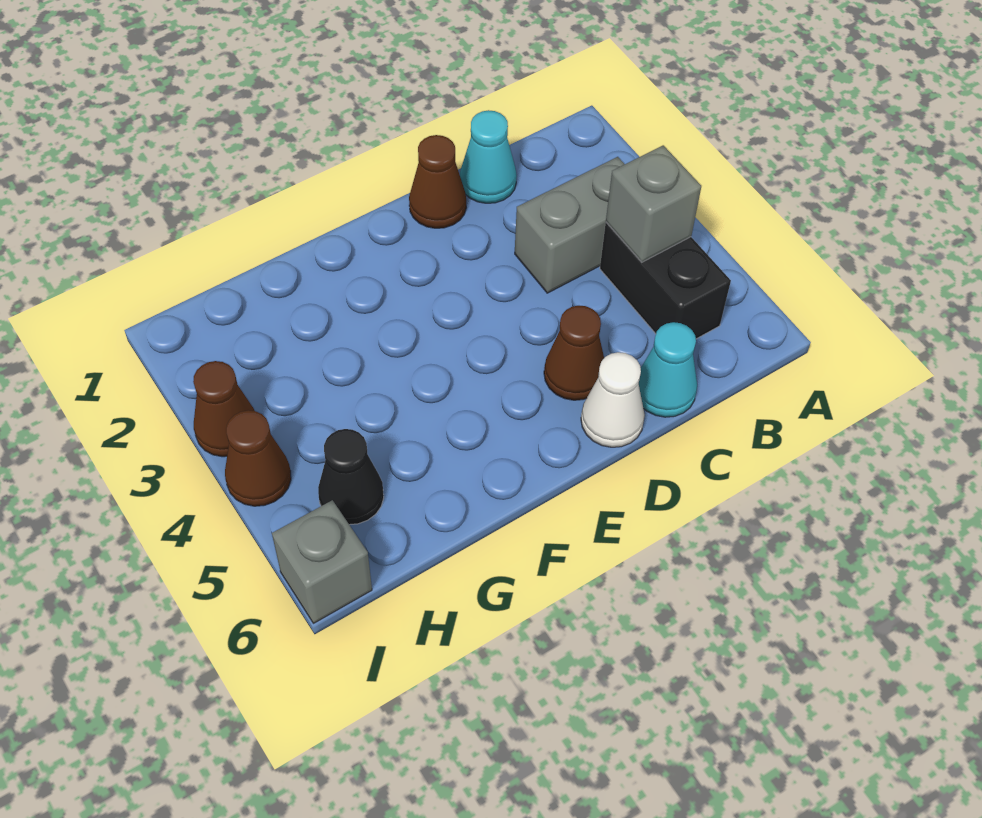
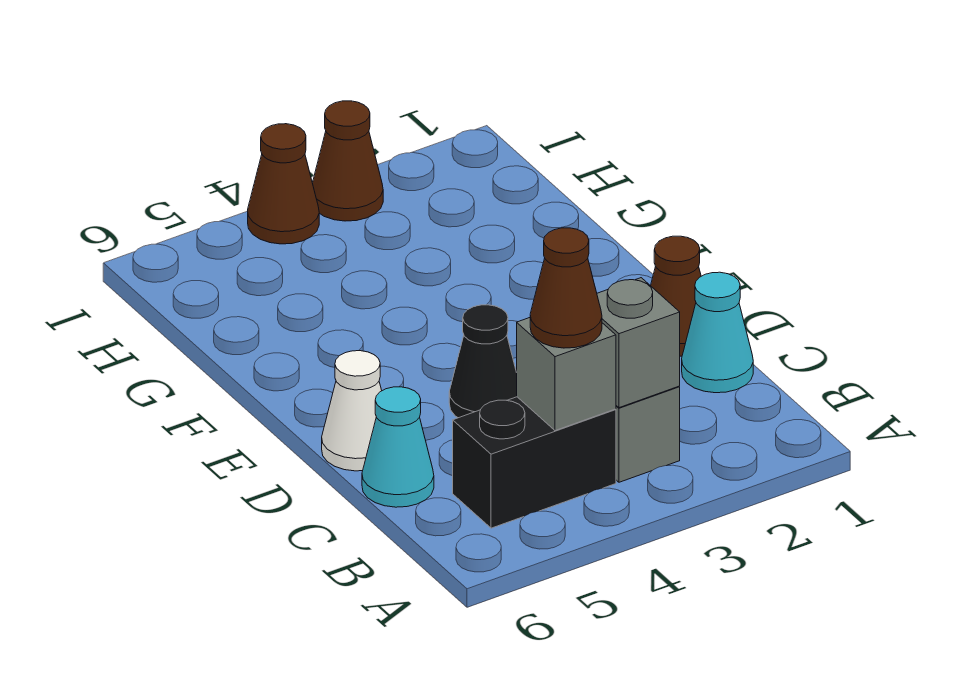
brown 1x1 cone [544,306,604,400] -> brown 1x1 cone moved to [530,228,602,348]
black 1x1 cone [318,429,384,525] -> black 1x1 cone moved to [449,305,517,418]
grey 1x1 brick [272,500,372,623] -> grey 1x1 brick moved to [597,278,680,408]

